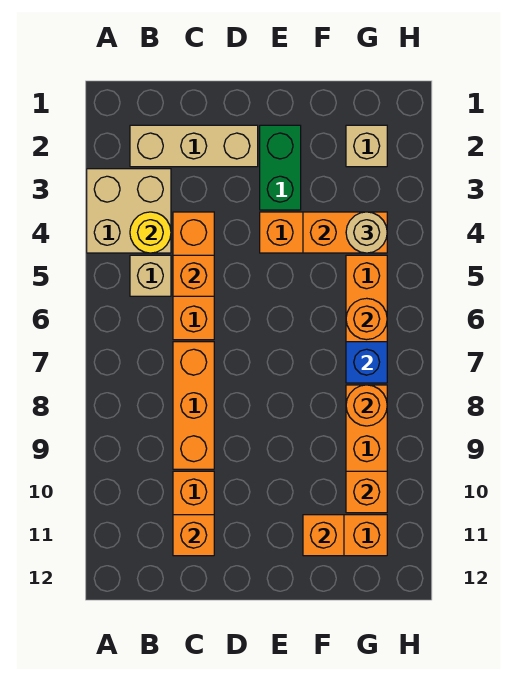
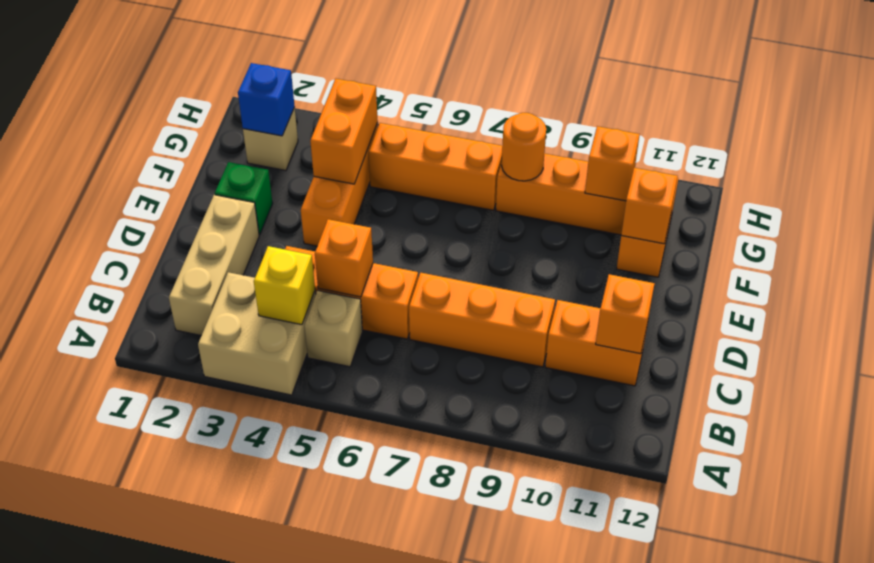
yellow 1x1 round brick [130,212,171,253] -> yellow 1x1 brick [254,246,315,325]
green 1x2 brick [260,125,301,210] -> green 1x1 brick [215,162,273,235]
tan 1x1 round brick [346,212,387,253] -> none
orange 1x1 round brick [346,298,387,340] -> none
blue 1x1 brick [346,342,387,383] -> blue 1x1 brick moved to [238,63,295,136]

